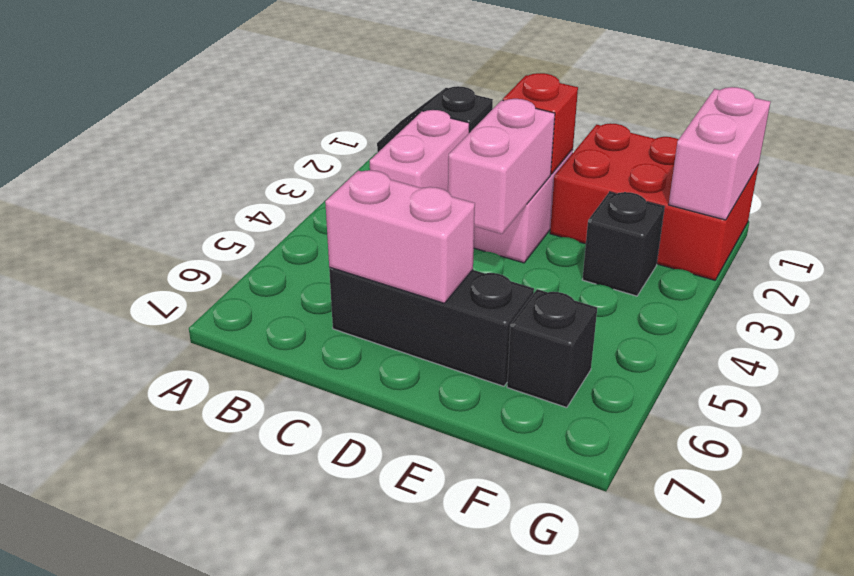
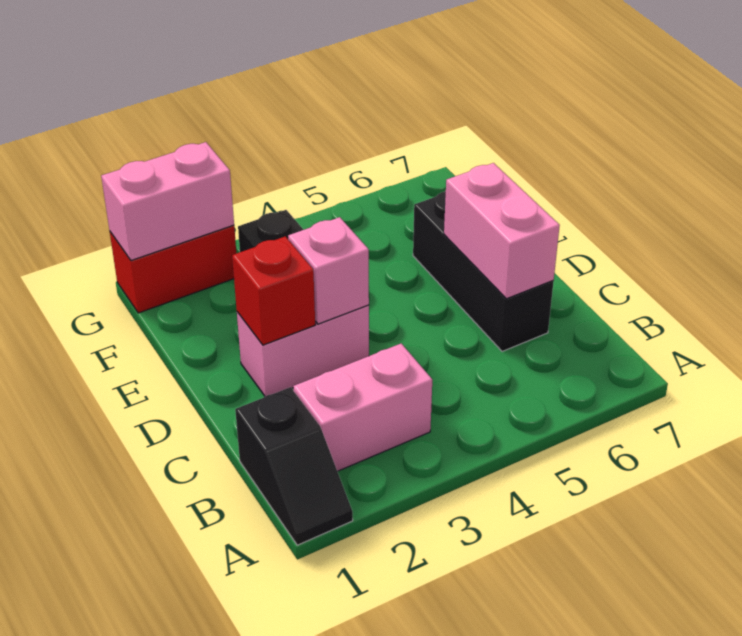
pink 1x2 brick [448,99,555,234] -> pink 1x1 brick [288,217,369,324]
red 2x3 brick [550,123,759,280] -> red 1x2 brick [110,225,236,313]
black 1x1 brick [507,289,597,408] -> none

